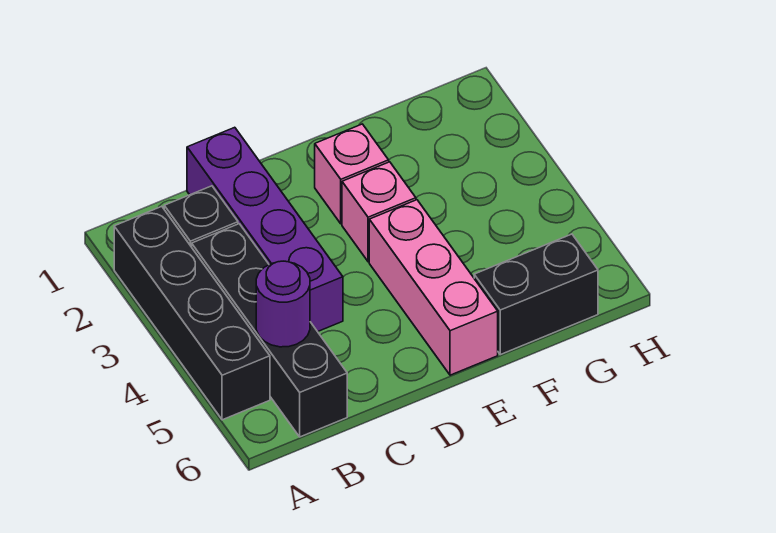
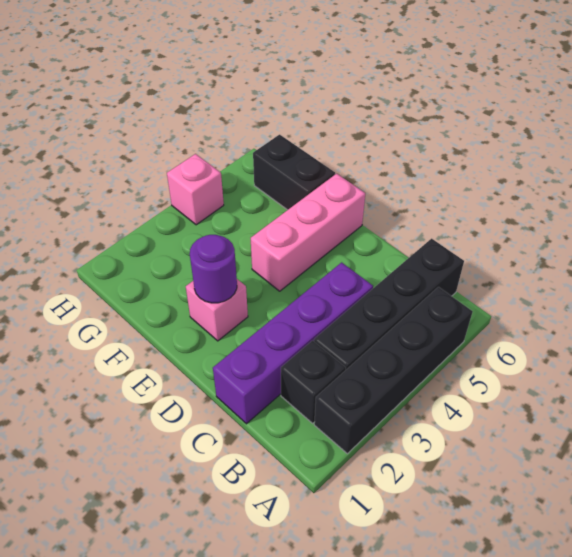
purple 1x1 round brick [256,261,310,347] -> purple 1x1 round brick moved to [190,235,237,303]
pink 1x1 brick [342,162,416,262] -> pink 1x1 brick moved to [167,154,224,225]

